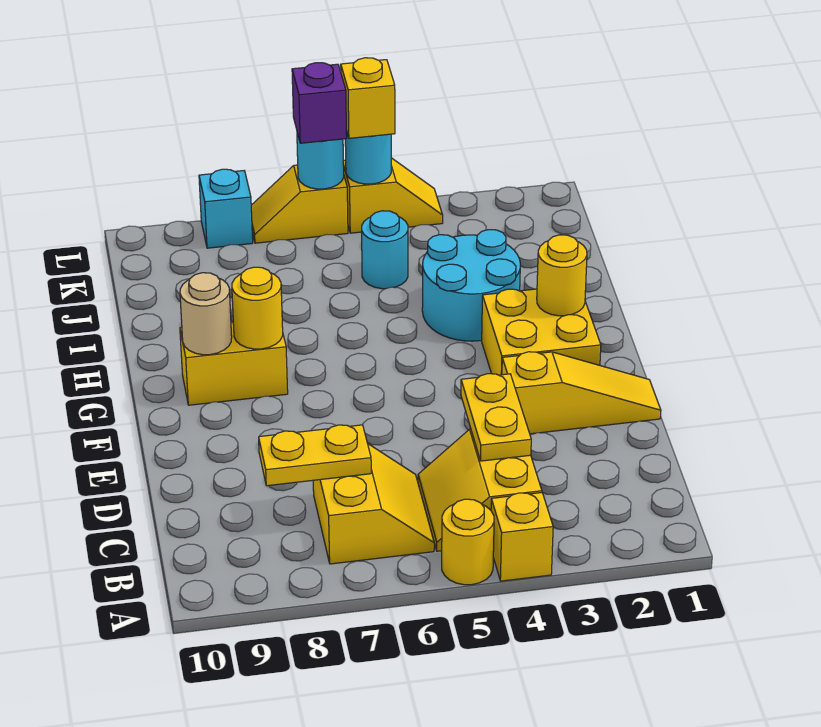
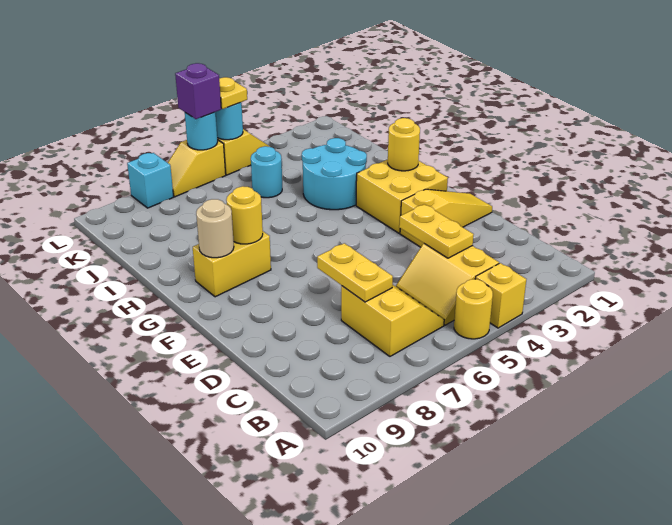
yellow 1x2 plate [259,425,371,486] -> yellow 1x2 plate turned to [317,243,393,302]
yellow 1x1 brick [341,58,395,138] -> yellow 1x1 plate [219,77,247,109]

